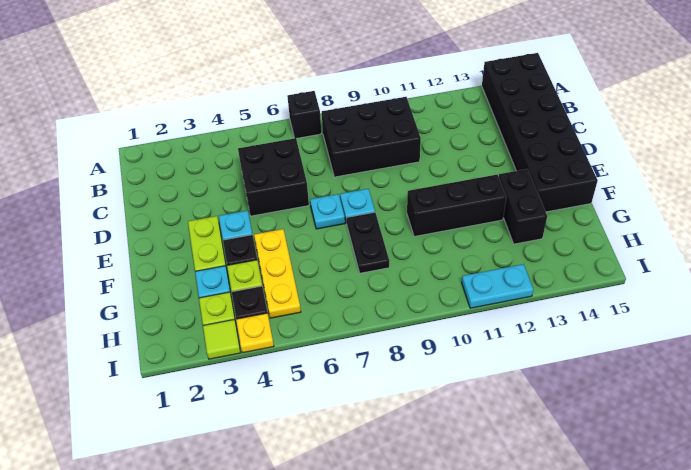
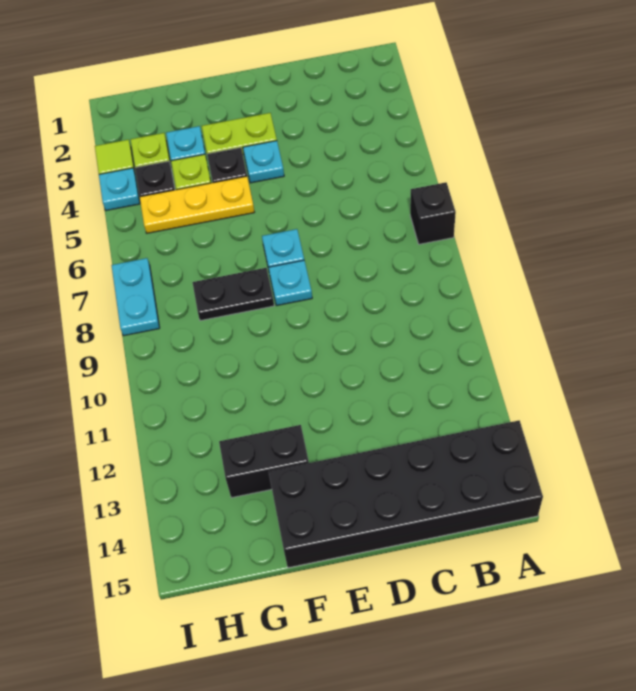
black 2x3 brick [322,97,421,177] -> none
black 2x2 brick [238,138,309,216] -> none
black 1x3 brick [407,175,506,237] -> none
yellow 1x1 plate [236,313,274,353] -> cyan 1x1 plate [99,168,140,211]
cyan 1x2 plate [462,264,533,308] -> cyan 1x2 plate moved to [111,258,160,336]

